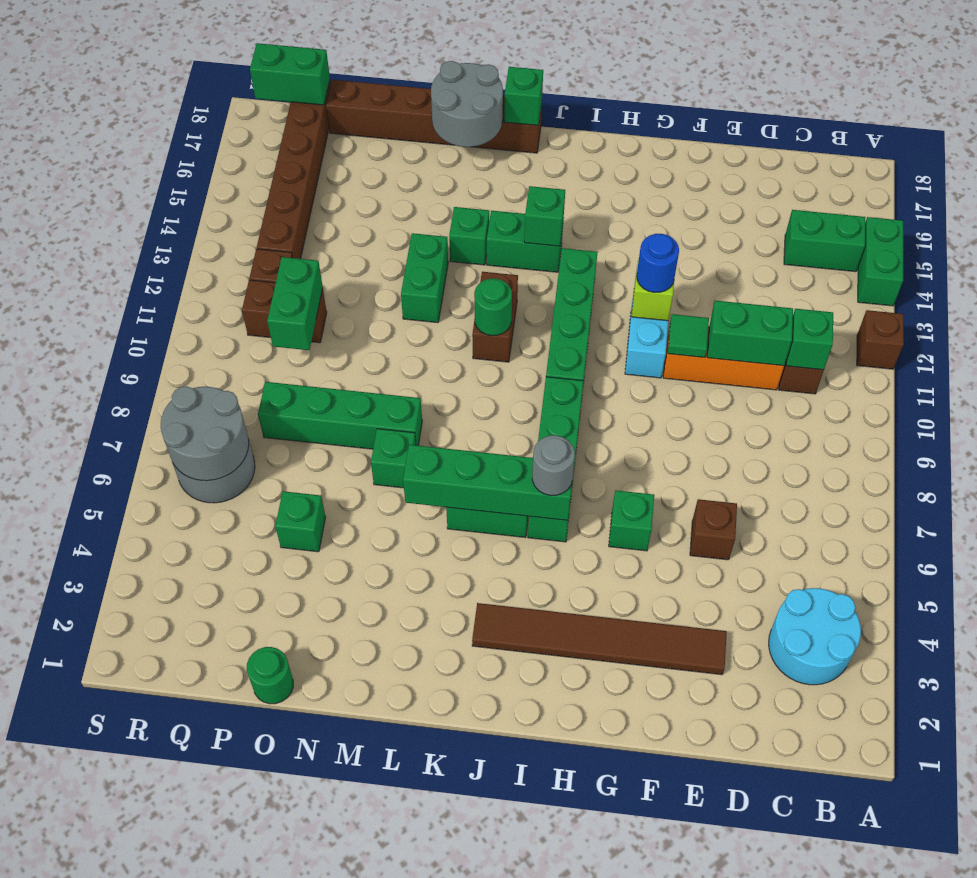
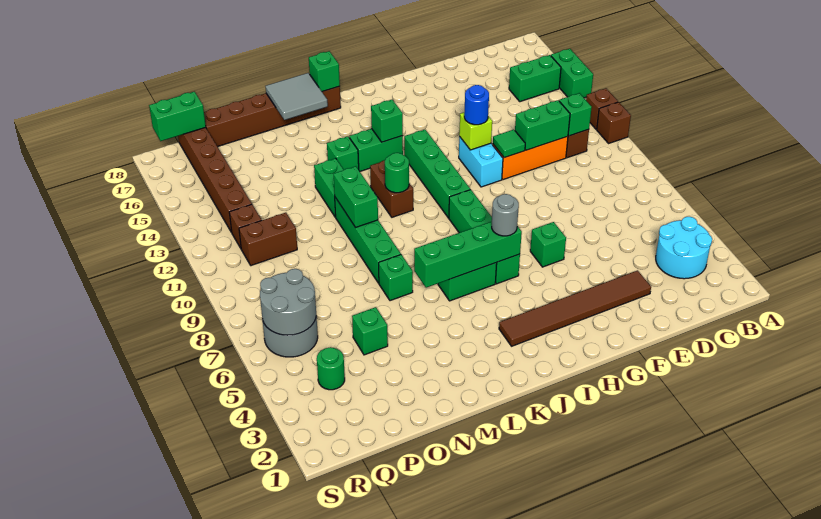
brown 1x1 brick [690,499,737,560] -> brown 1x1 brick moved to [597,102,631,143]
grey 2x2 round brick [431,61,503,147] -> grey 2x2 tile [266,73,328,120]
green 1x4 brick [258,382,422,449] -> green 1x4 brick turned to [335,198,401,283]
green 1x1 round brick [247,647,293,704] -> green 1x1 round brick moved to [317,347,345,390]
green 1x2 brick [267,257,323,350] -> green 1x2 brick moved to [334,166,378,227]

